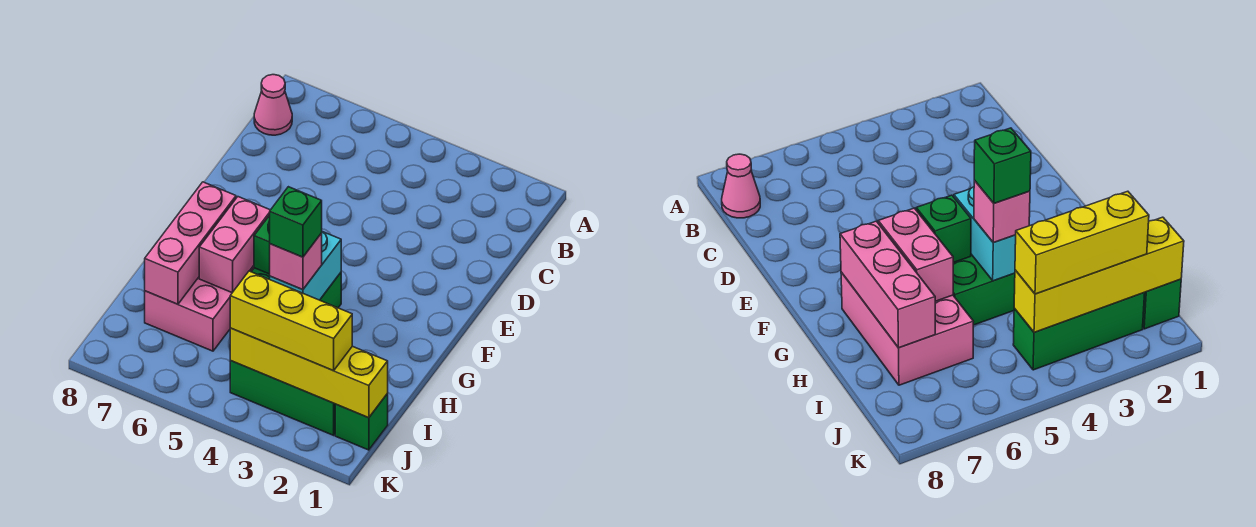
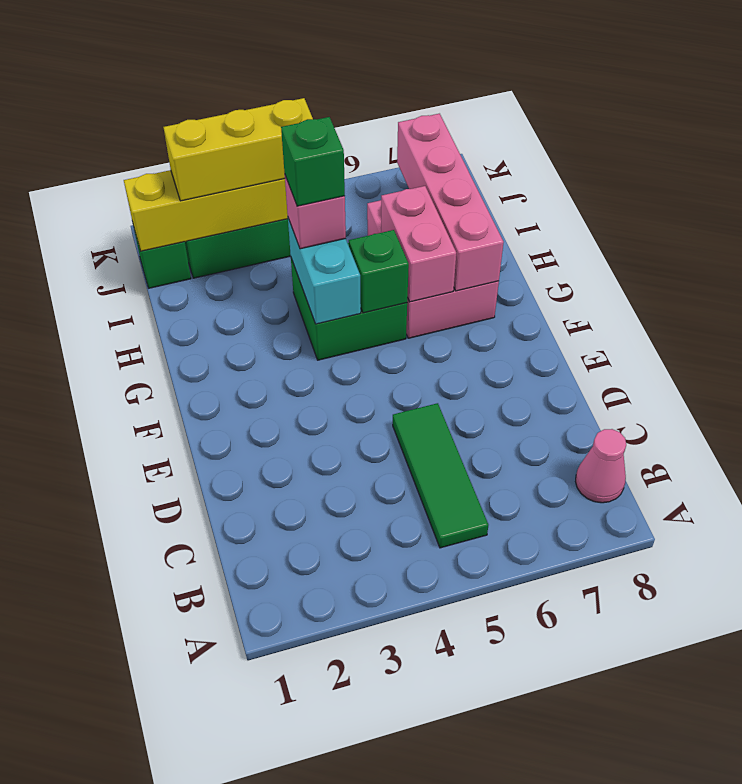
none -> green 1x3 tile [393,403,488,548]
pink 1x3 brick [145,182,236,304] -> pink 1x4 brick [397,114,504,291]

